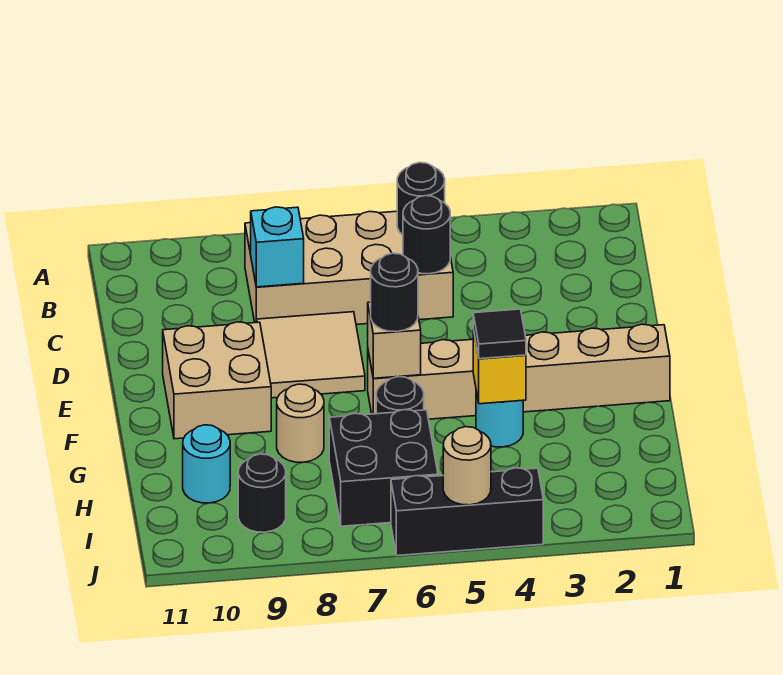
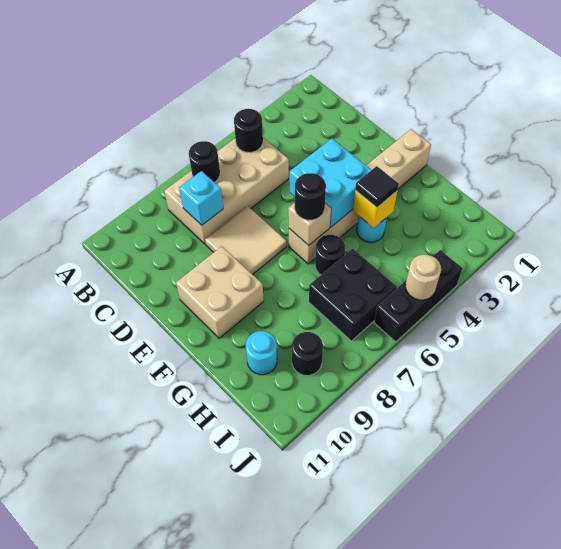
black 1x1 round brick [403,196,450,274] -> black 1x1 round brick moved to [189,141,220,182]
none -> cyan 2x2 brick [289,139,371,227]
tan 1x1 round brick [277,384,324,462] -> none

